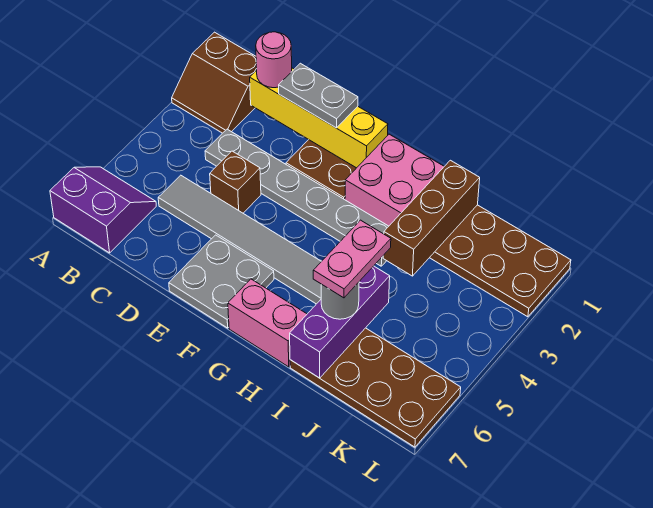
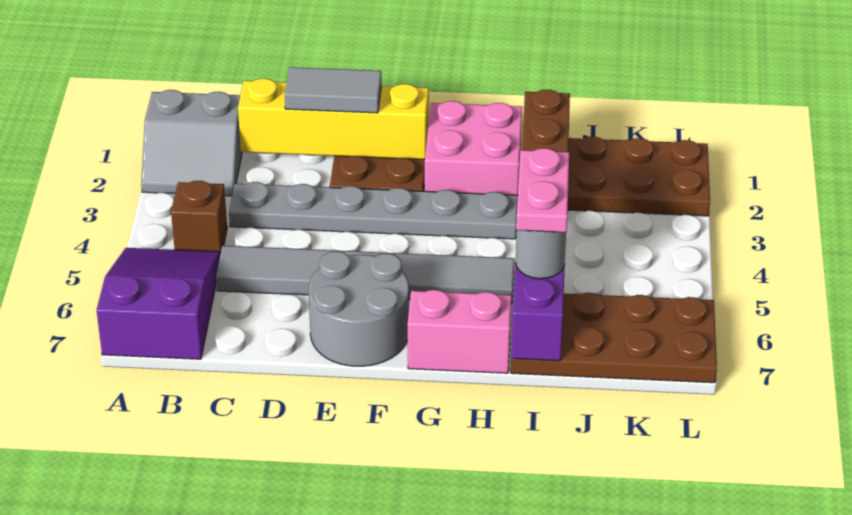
brown 2x2 slope [172,32,257,133] -> grey 2x2 slope [141,90,242,196]
purple 2x2 slope [50,167,156,253] -> purple 2x3 slope [97,248,221,359]
pink 1x1 round brick [256,32,292,88] -> none
grey 1x2 plate [279,63,358,128] -> grey 1x2 tile [285,67,382,113]
brown 1x1 brick [210,151,261,213] -> brown 1x1 brick moved to [171,181,227,253]
grey 2x2 plate [169,235,274,328] -> grey 2x2 round brick [308,251,409,366]

